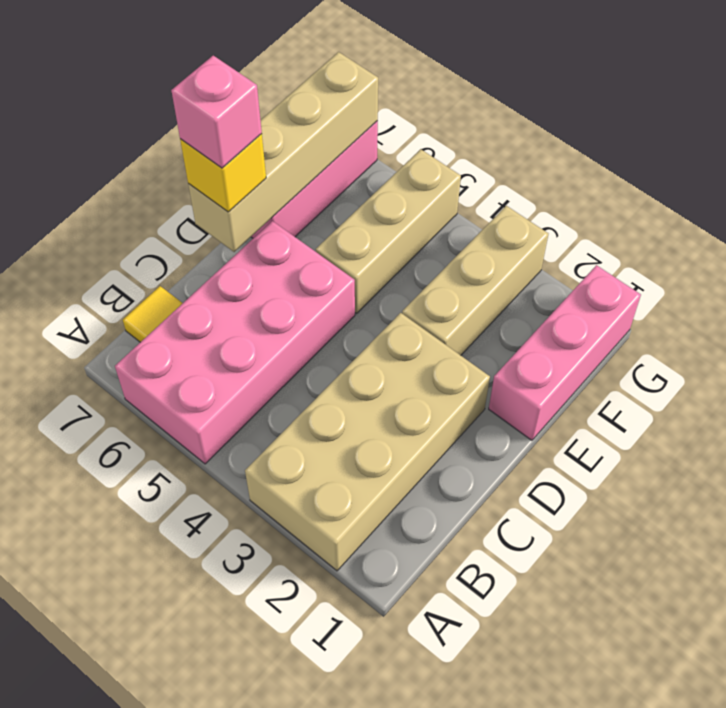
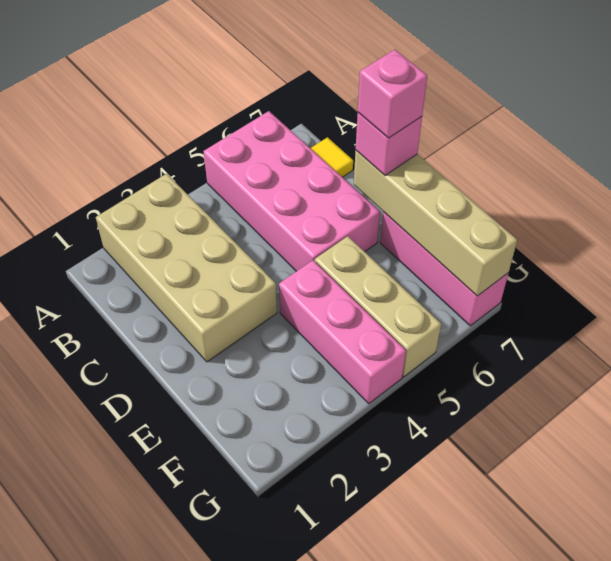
yellow 1x1 brick [180,134,266,212] -> pink 1x1 brick [356,113,422,175]
pink 1x3 brick [489,265,641,440] -> pink 1x3 brick moved to [279,260,406,404]
tan 1x3 brick [402,206,548,355] -> none

